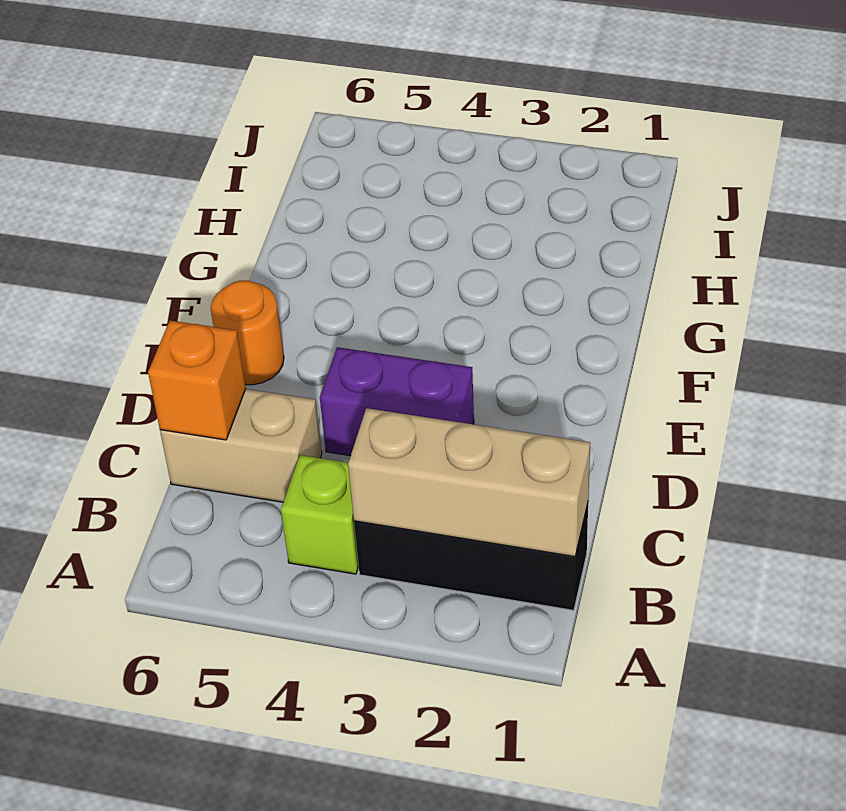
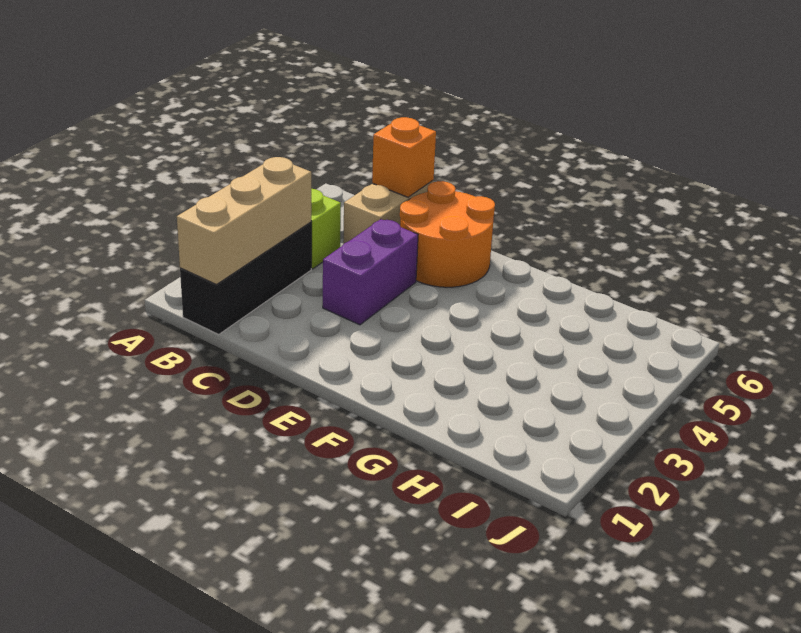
orange 1x1 round brick [211,281,284,385] -> orange 2x2 round brick [400,181,495,287]

